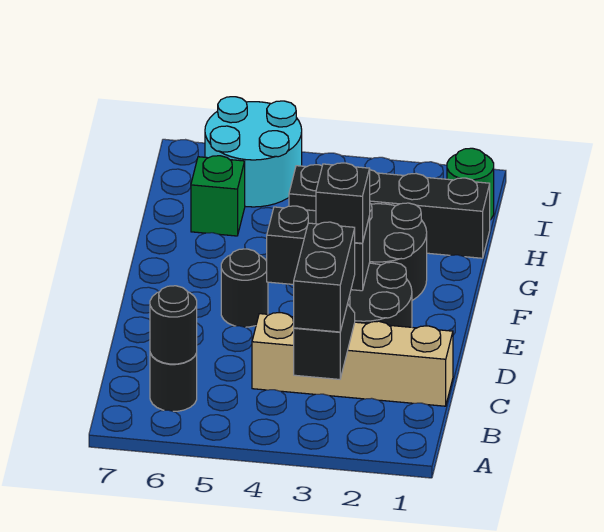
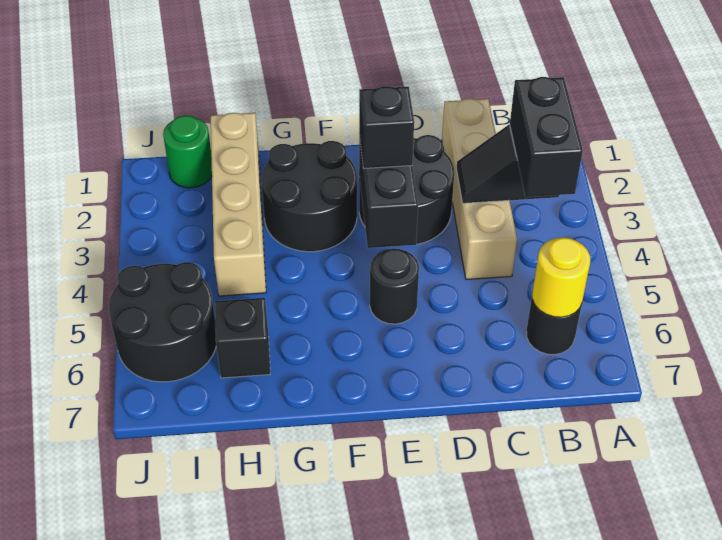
black 1x2 brick [294,222,355,332] -> black 1x2 brick turned to [510,77,583,197]
black 1x1 round brick [150,286,197,364] -> yellow 1x1 round brick [532,238,590,317]
black 1x4 brick [289,165,490,258] -> tan 1x4 brick [211,113,266,296]
green 1x1 brick [191,156,245,236] -> black 1x1 brick [215,298,270,378]
cyan 2x2 round brick [205,97,302,207] -> black 2x2 round brick [109,262,216,382]

